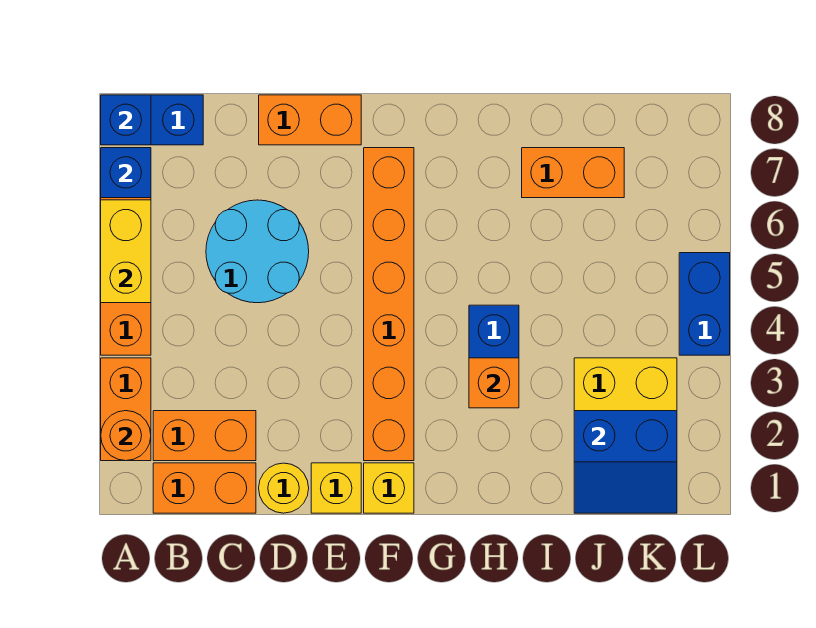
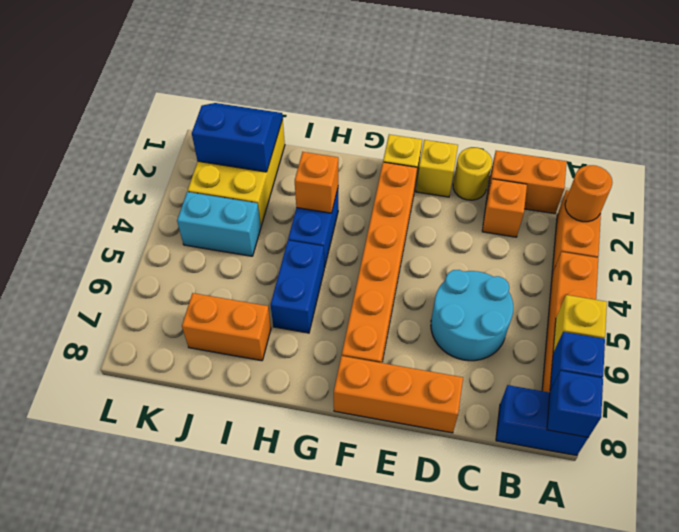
yellow 1x2 brick [101,200,151,303] -> yellow 1x1 brick [553,295,607,353]
orange 1x2 brick [153,411,256,461] -> orange 1x1 brick [482,179,527,237]
orange 1x2 brick [259,95,361,145] -> orange 1x3 brick [334,356,463,433]
none -> cyan 1x2 brick [177,192,261,256]
blue 1x2 brick [679,253,730,355] -> blue 1x2 brick moved to [271,240,324,333]

